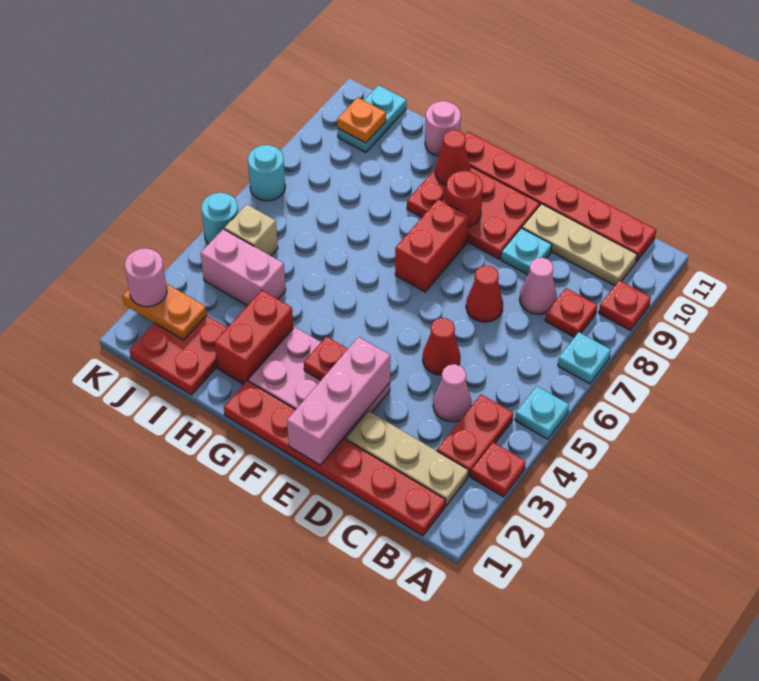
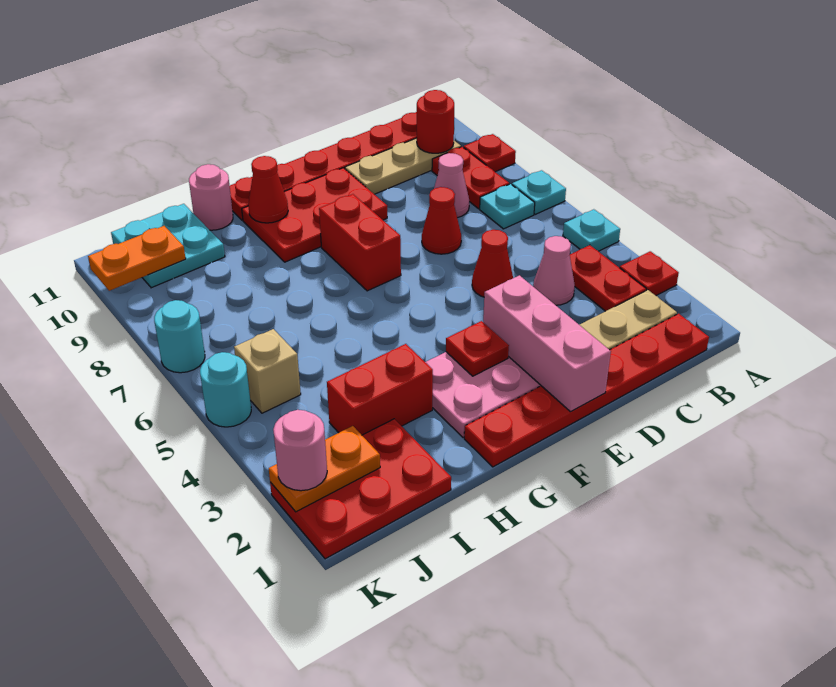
red 1x1 plate [545,288,597,337] -> red 1x2 plate [432,147,509,209]
cyan 1x1 plate [501,228,552,275] -> cyan 1x1 plate moved to [480,184,535,229]
red 1x1 round brick [446,171,483,227] -> red 1x1 round brick moved to [417,90,454,153]
red 1x2 brick [214,290,293,384] -> red 1x2 brick turned to [327,344,433,435]
red 2x2 plate [129,316,227,395] -> red 2x3 plate [270,419,451,559]
pink 1x2 brick [200,229,286,306] -> none
cyan 1x2 plate [338,85,406,152] -> cyan 2x2 plate [111,204,225,288]
orange 1x1 plate [337,97,386,143] -> orange 1x2 plate [88,226,186,291]

